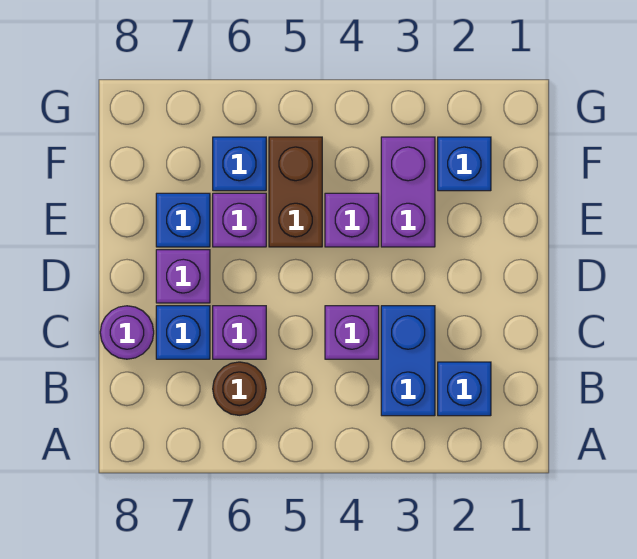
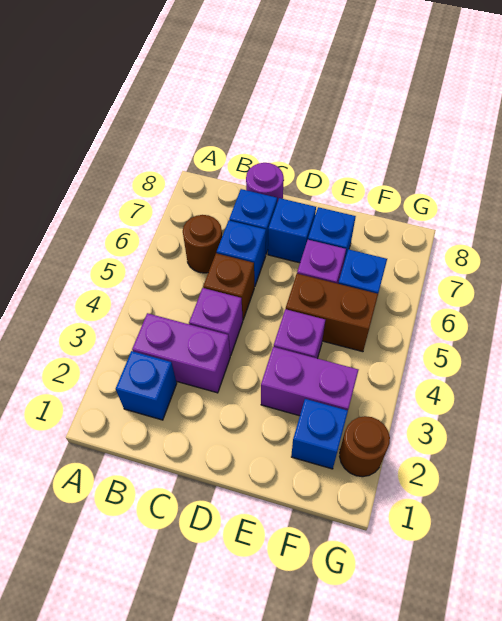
blue 1x2 brick [381,306,435,416] -> purple 1x2 brick [132,313,230,393]
none -> brown 1x1 brick [203,253,254,319]
purple 1x1 brick [213,306,266,359] -> blue 1x1 brick [217,221,266,287]
purple 1x1 brick [156,250,210,303] -> blue 1x1 brick [268,198,316,263]
none -> brown 1x1 round brick [340,416,390,477]

